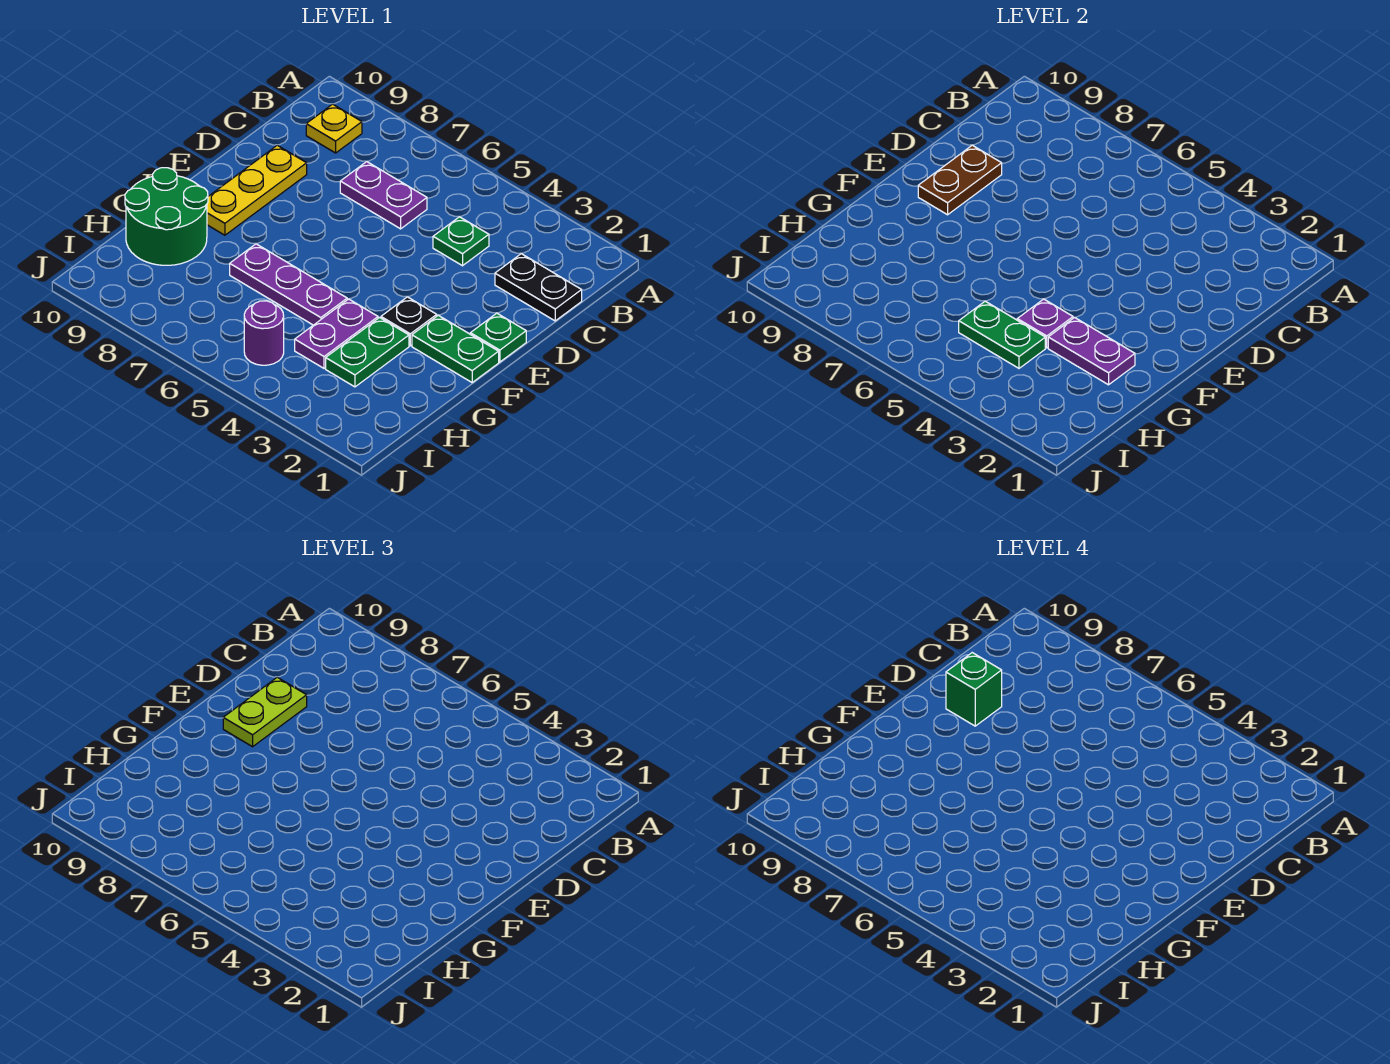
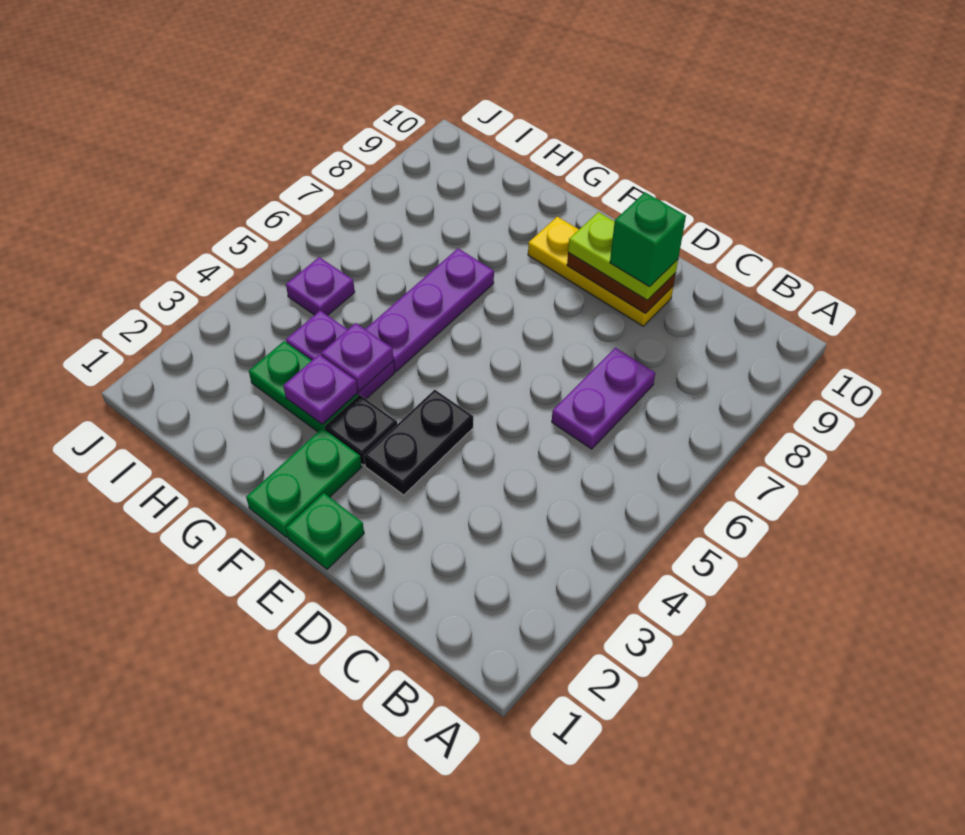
yellow 1x1 plate [306,104,362,153] -> none
black 1x2 plate [495,254,582,321] -> black 1x2 plate moved to [364,390,473,495]
green 1x1 plate [433,217,489,266] -> none
purple 1x2 plate [1048,318,1135,385] -> purple 1x1 plate [283,355,358,424]
green 2x2 round brick [125,168,208,265] -> none
green 1x2 plate [959,301,1045,368] -> none
purple 1x1 round brick [244,301,284,365] -> purple 1x1 plate [286,257,355,315]

